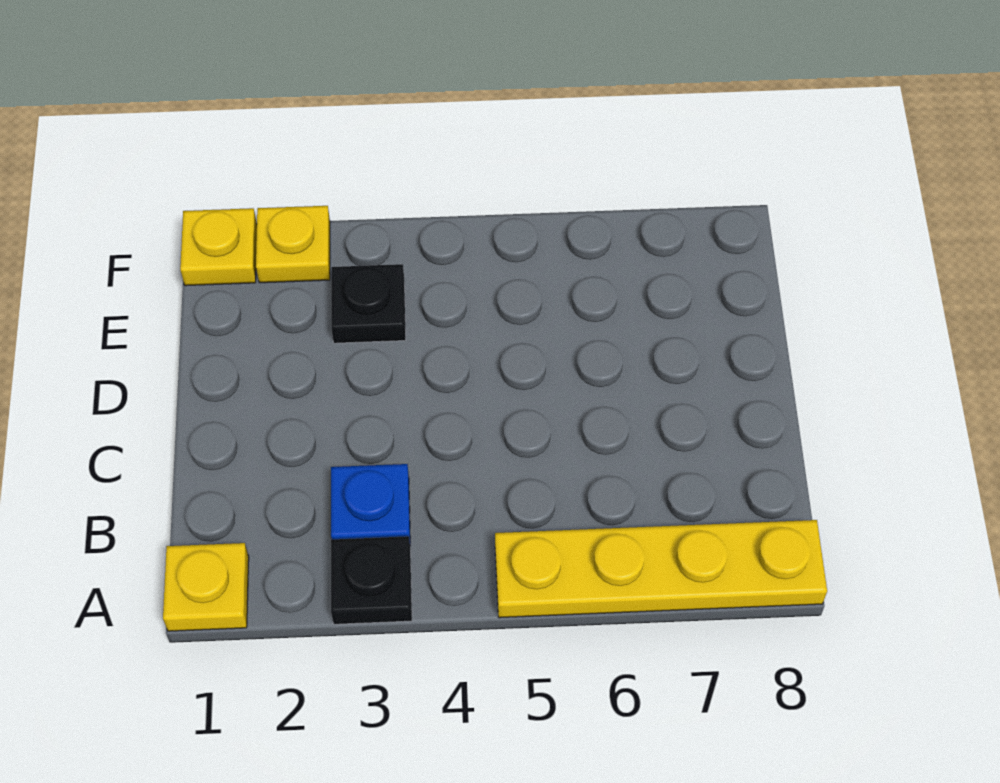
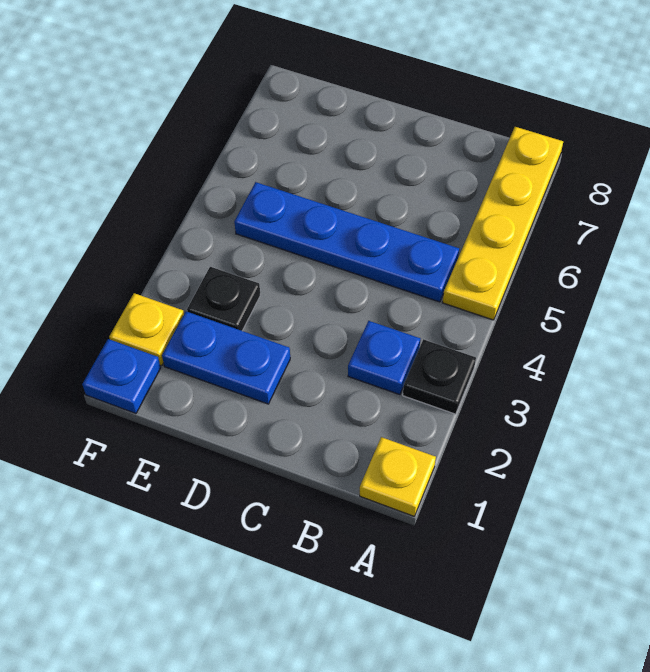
none -> blue 1x4 plate [234,182,459,302]
none -> blue 1x2 plate [162,311,290,404]
yellow 1x1 plate [180,208,257,286] -> blue 1x1 plate [82,339,161,414]

